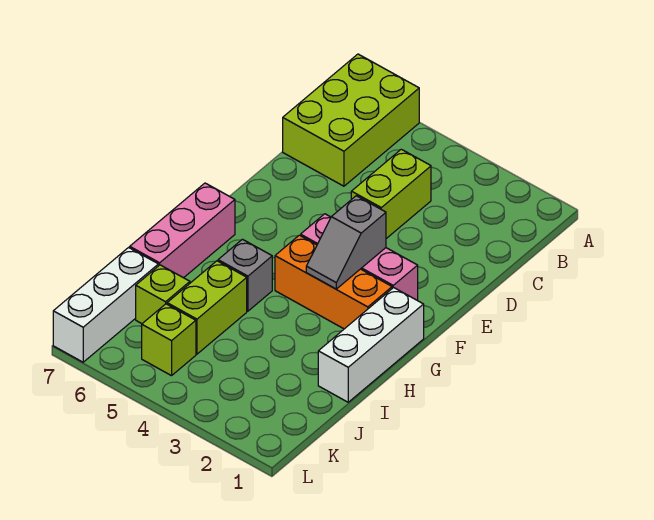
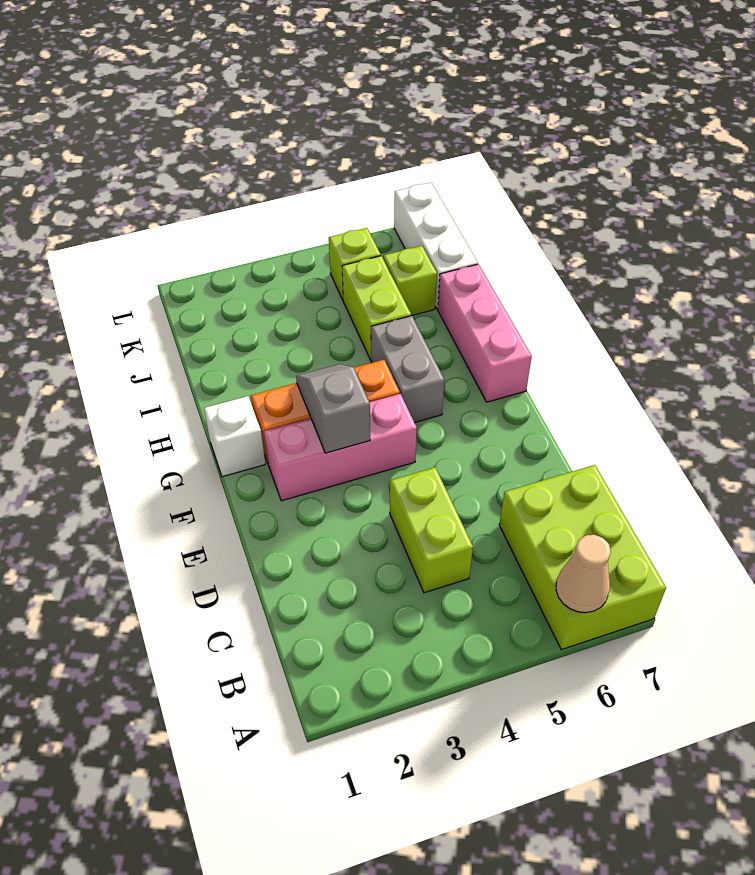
none -> tan 1x1 cone [556,535,611,613]
white 1x3 brick [318,288,424,402] -> white 1x1 brick [204,396,265,477]
grey 1x1 brick [218,239,272,311] -> grey 1x2 brick [371,316,444,423]

